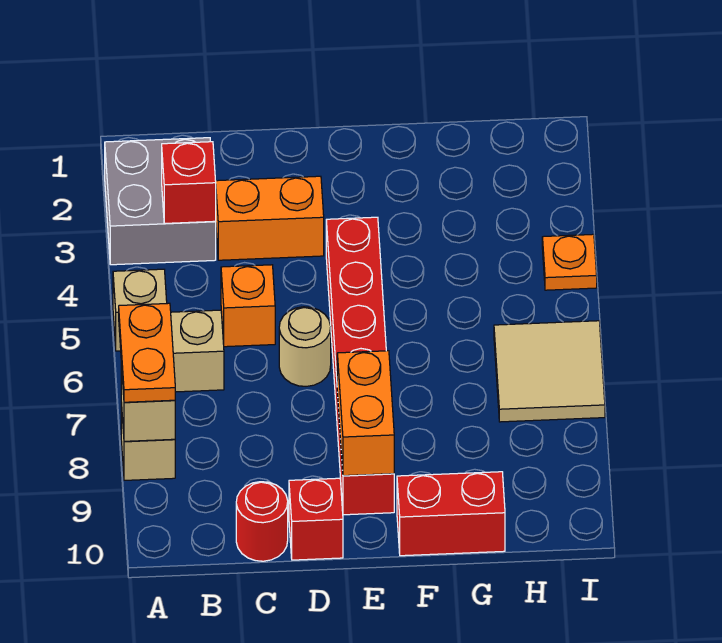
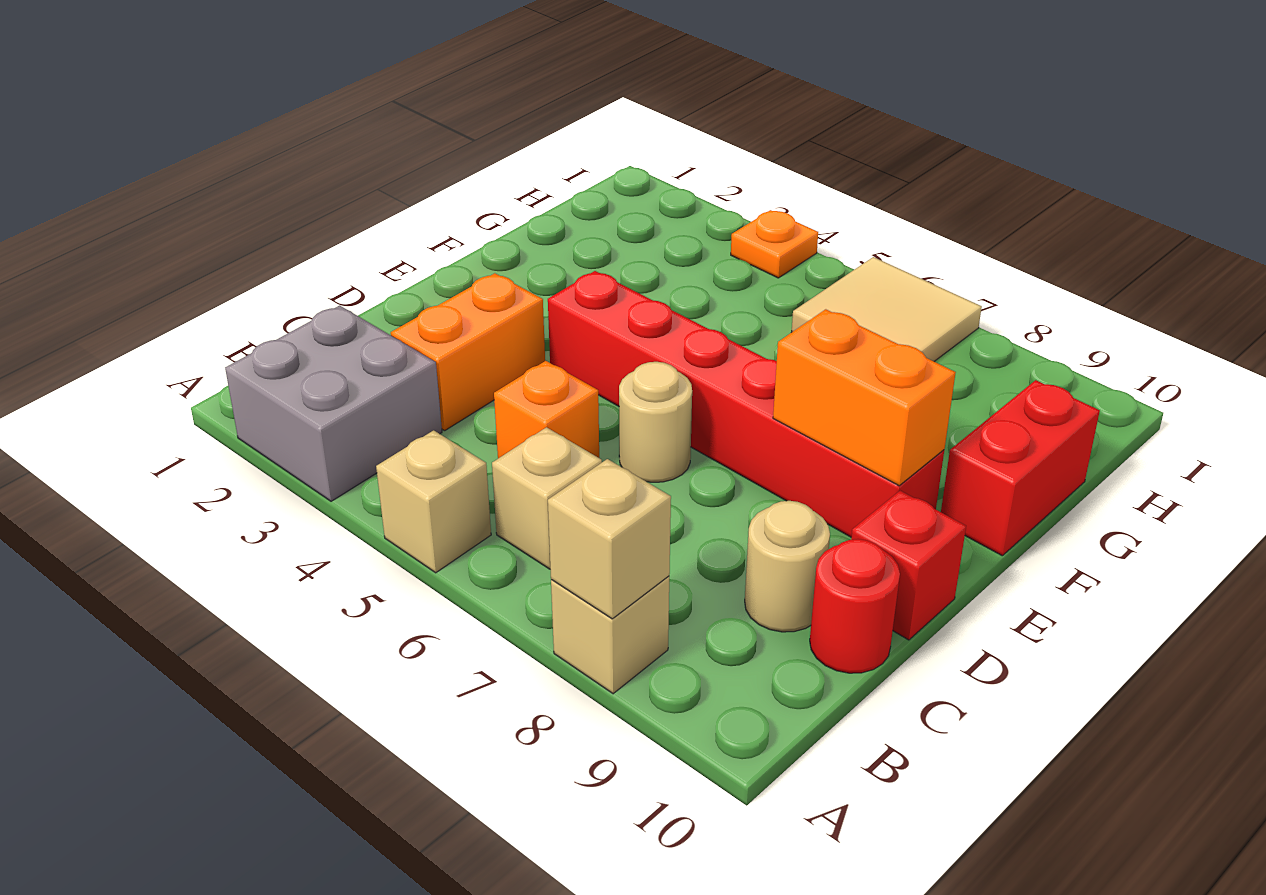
orange 1x2 plate [119,303,175,402] -> none
red 1x1 brick [162,142,216,223] -> none
none -> tan 1x1 round brick [745,501,830,632]

